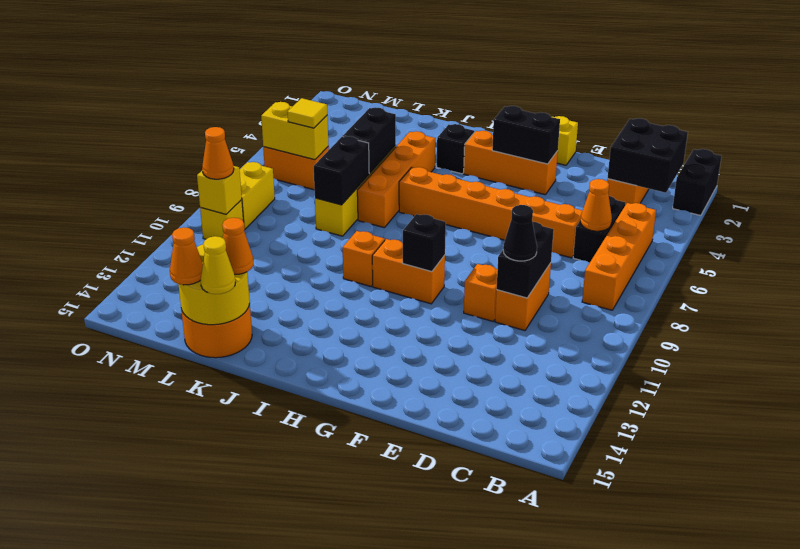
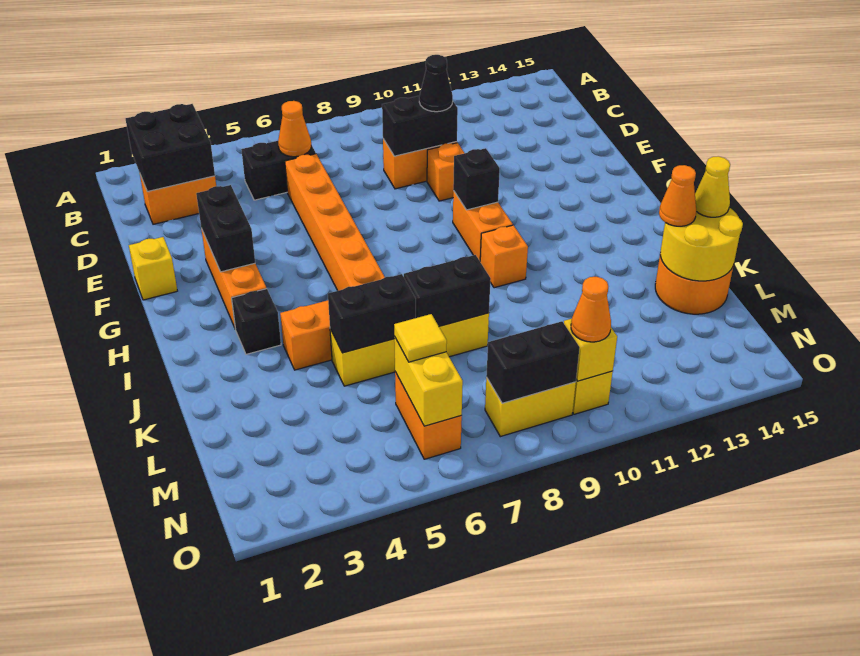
black 1x2 brick [673,149,722,215] -> black 1x2 brick moved to [486,321,580,403]
orange 1x4 brick [582,203,656,310] -> none
orange 1x1 cone [170,227,203,285] -> none

